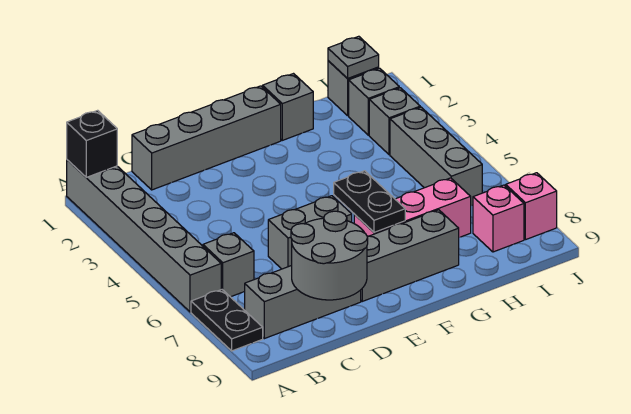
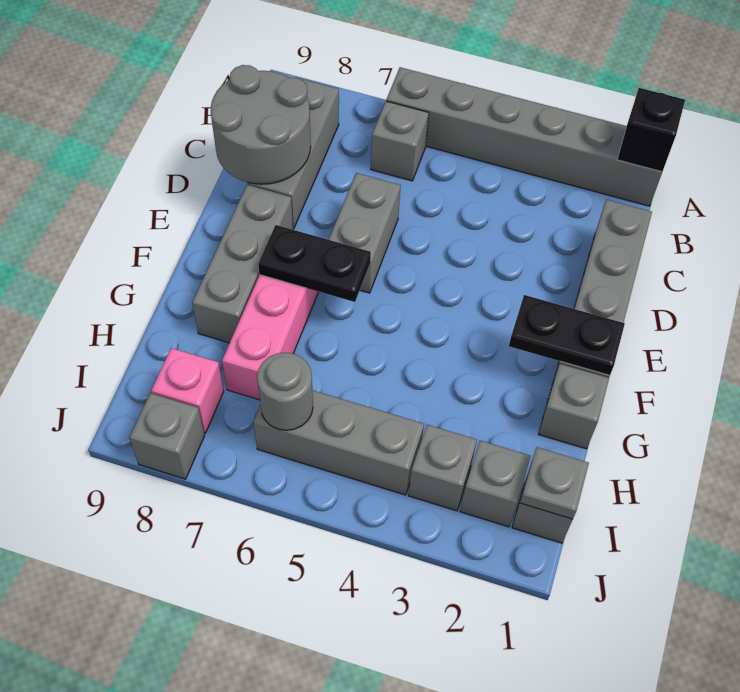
black 1x2 plate [191,289,263,351] -> black 1x2 plate moved to [509,295,625,376]
none -> grey 1x1 round brick [257,352,313,430]
pink 1x1 brick [506,173,557,240] -> grey 1x1 brick [129,393,205,479]

